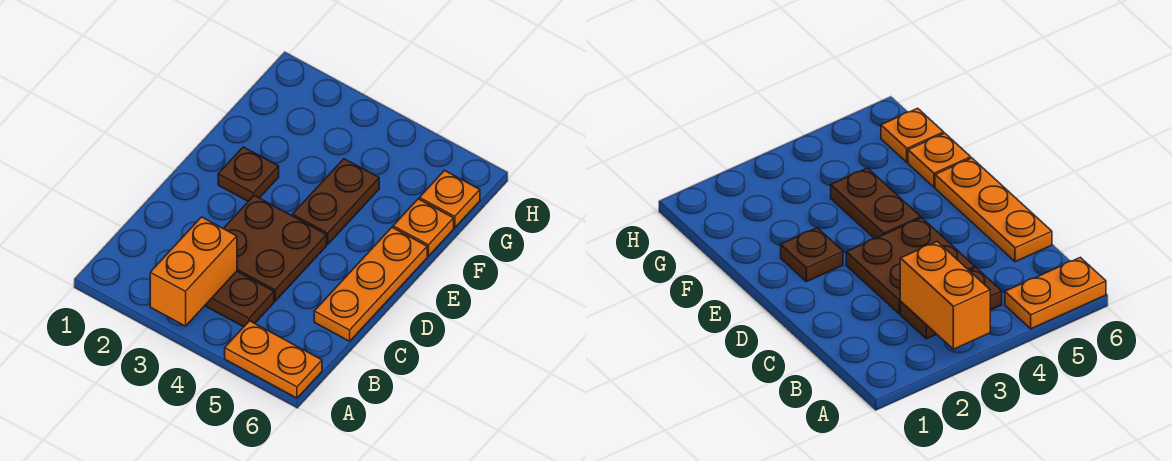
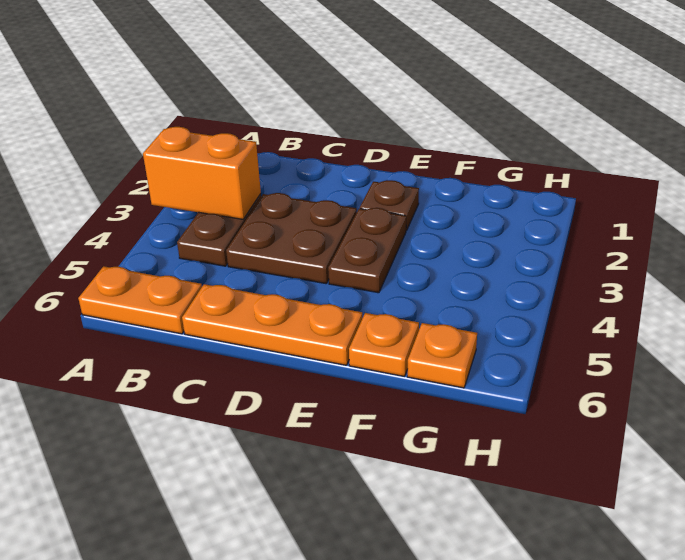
orange 1x2 plate [225,321,322,398] -> orange 1x2 plate turned to [78,266,202,334]
brown 1x2 plate [293,159,379,244] -> brown 1x2 plate turned to [328,208,406,293]

